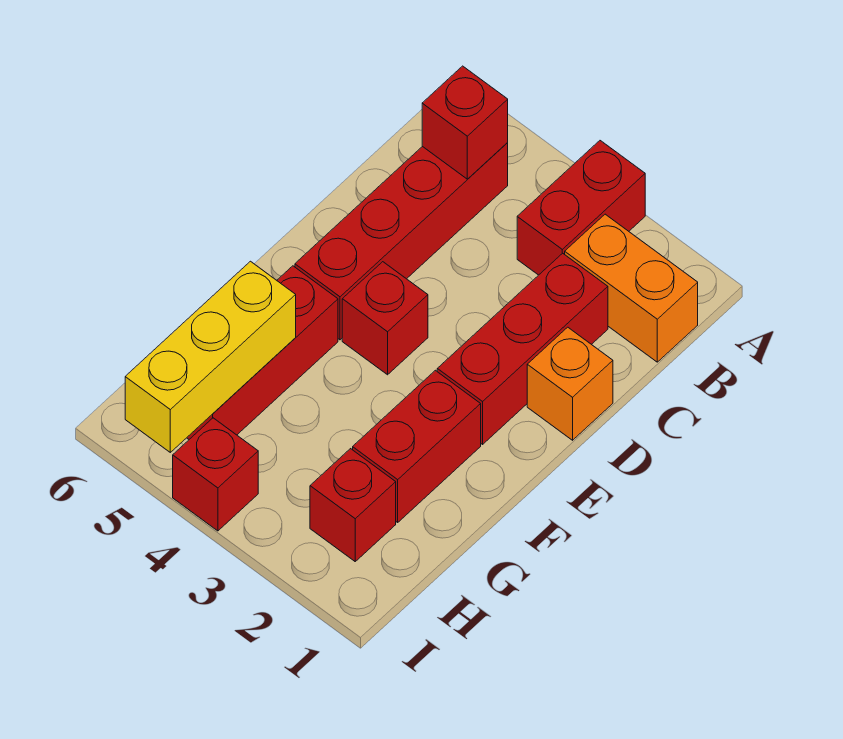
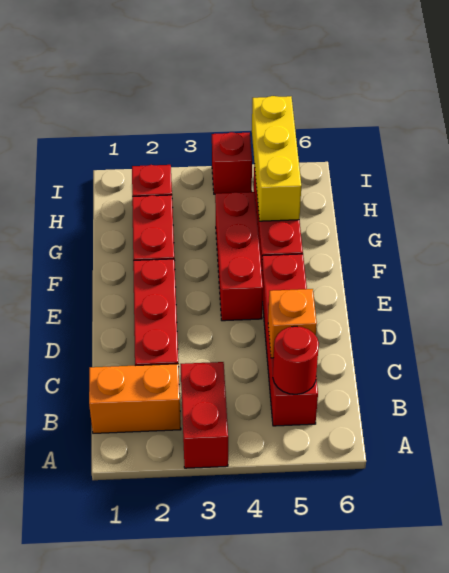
red 1x1 brick [422,66,508,179] -> red 1x1 round brick [273,326,319,394]
orange 1x1 brick [527,327,613,440] -> orange 1x1 brick moved to [268,289,317,358]
red 1x1 brick [342,262,428,375] -> red 1x3 brick [215,192,263,321]

